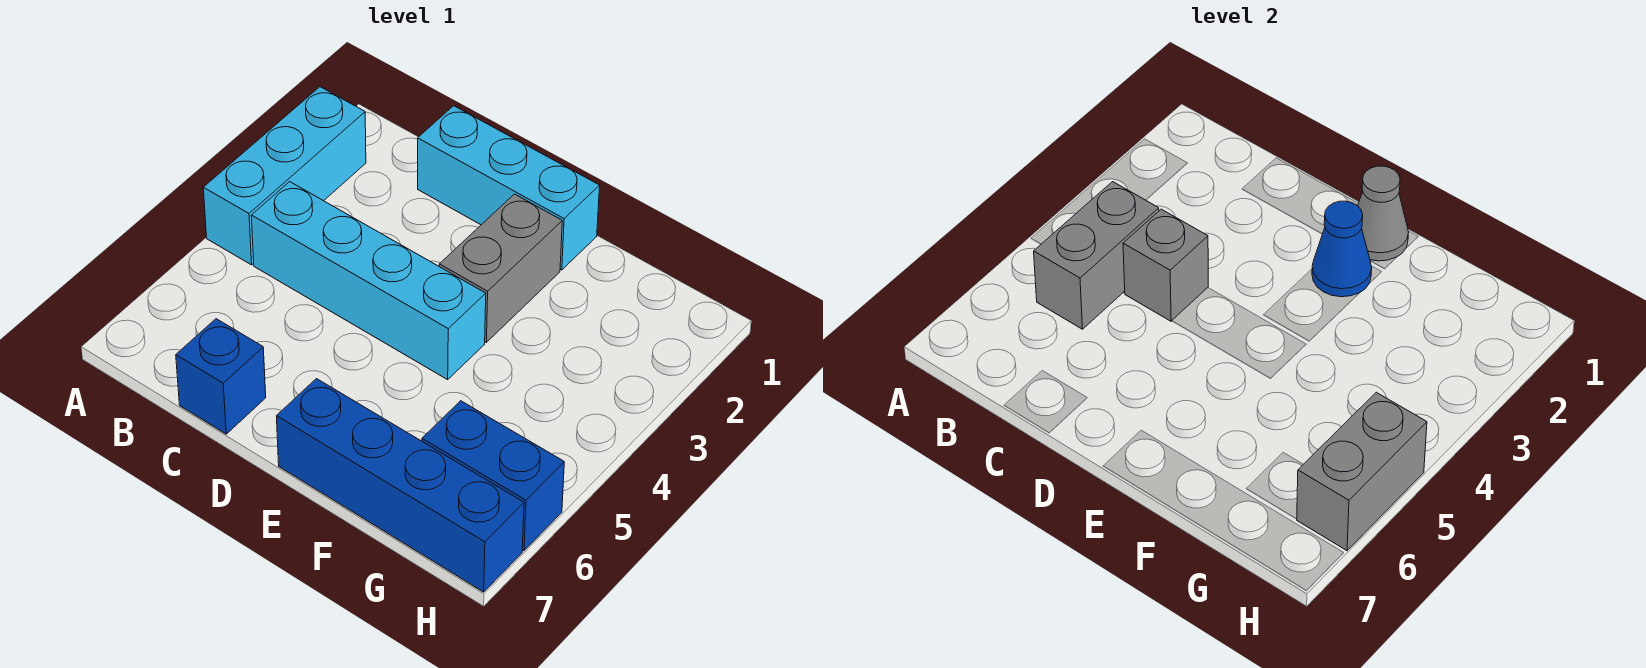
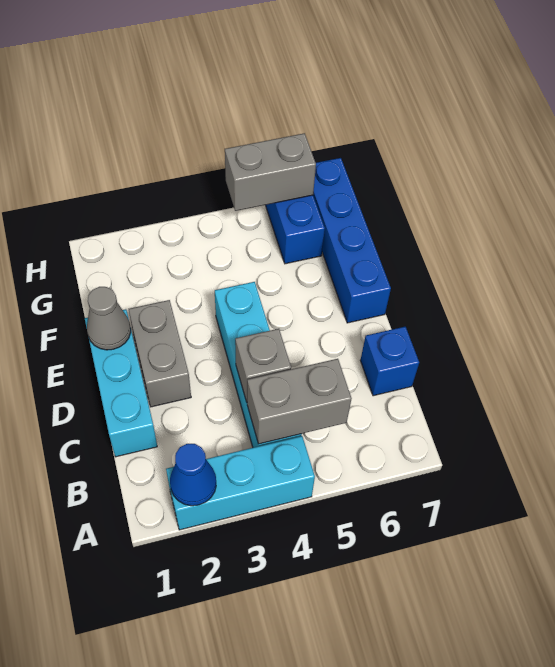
grey 1x2 brick [439,194,562,342] -> grey 1x2 brick turned to [129,300,191,407]
blue 1x1 cone [1312,201,1372,297] -> blue 1x1 cone moved to [170,444,216,506]

